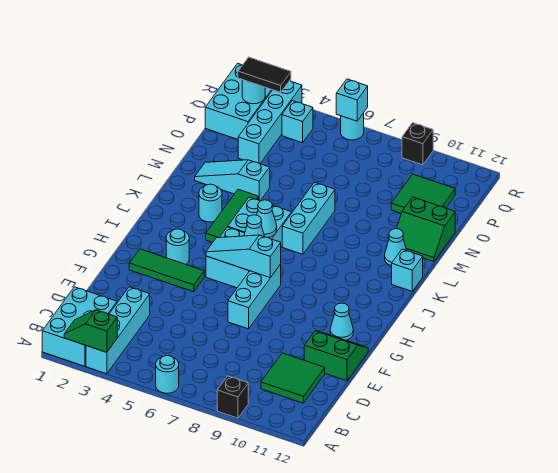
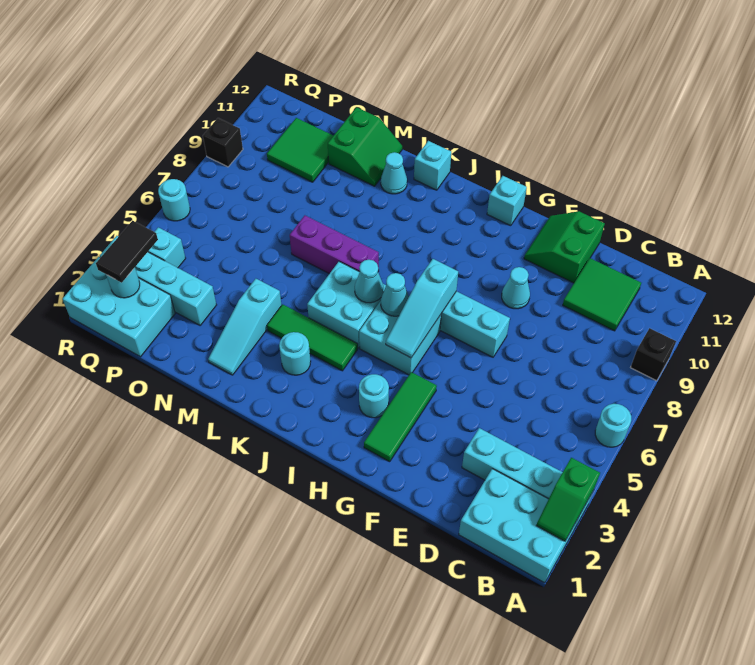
cyan 1x1 cone [330,303,353,340] -> cyan 1x1 cone moved to [502,267,530,309]
cyan 1x3 brick [282,182,335,254] -> purple 1x3 brick [290,216,379,274]
cyan 1x1 brick [336,79,368,121] -> cyan 1x1 brick moved to [487,176,527,226]

